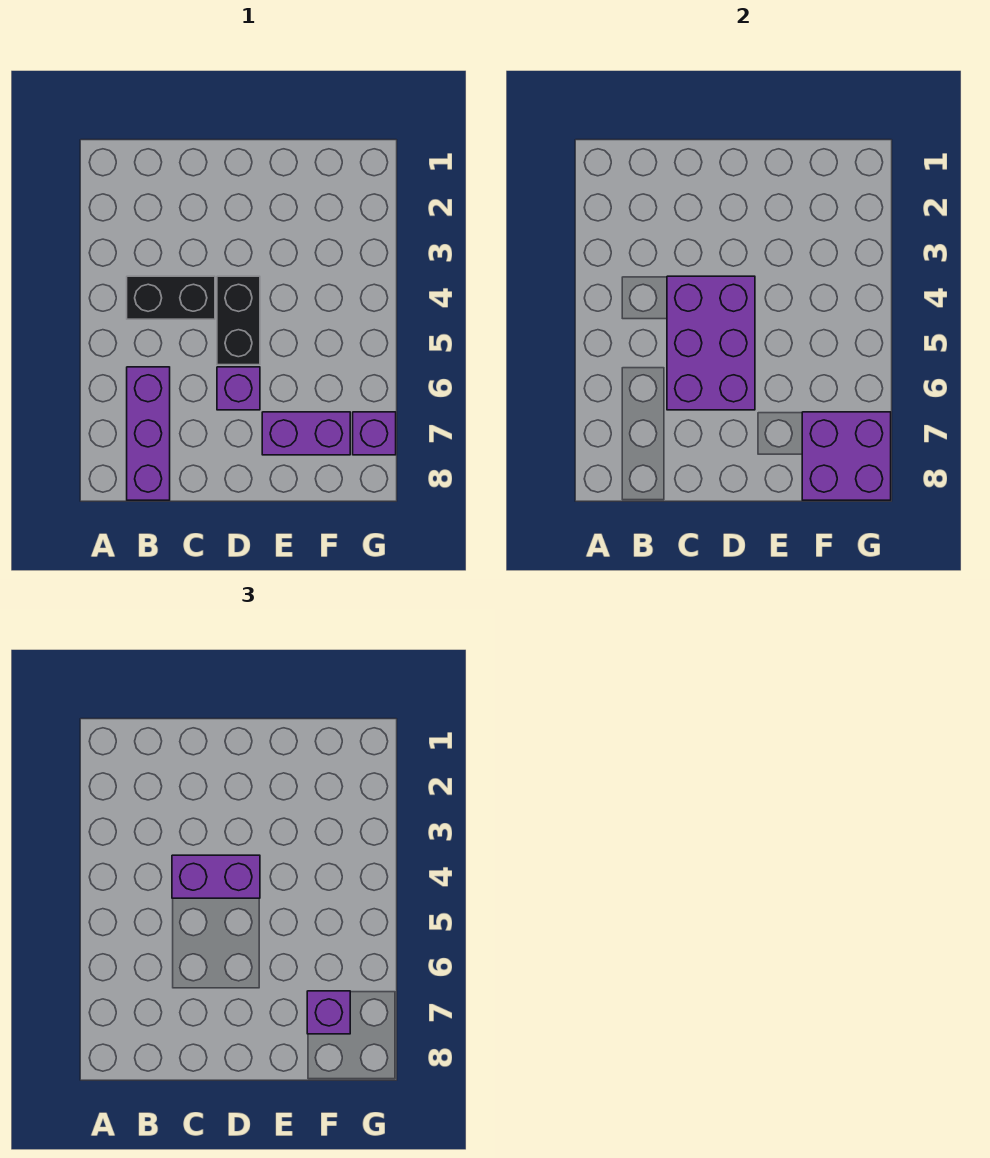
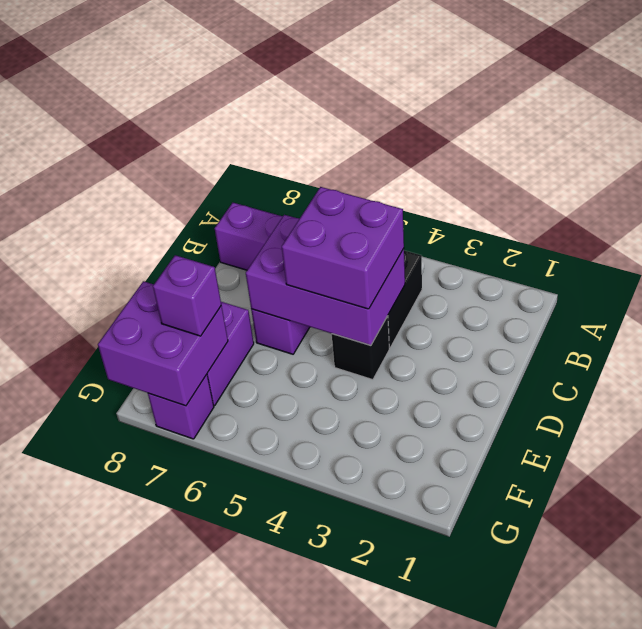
purple 1x2 brick [172,855,260,898] -> purple 2x2 brick [282,187,404,309]
black 1x2 brick [217,276,260,365] -> black 1x1 brick [332,316,389,380]

